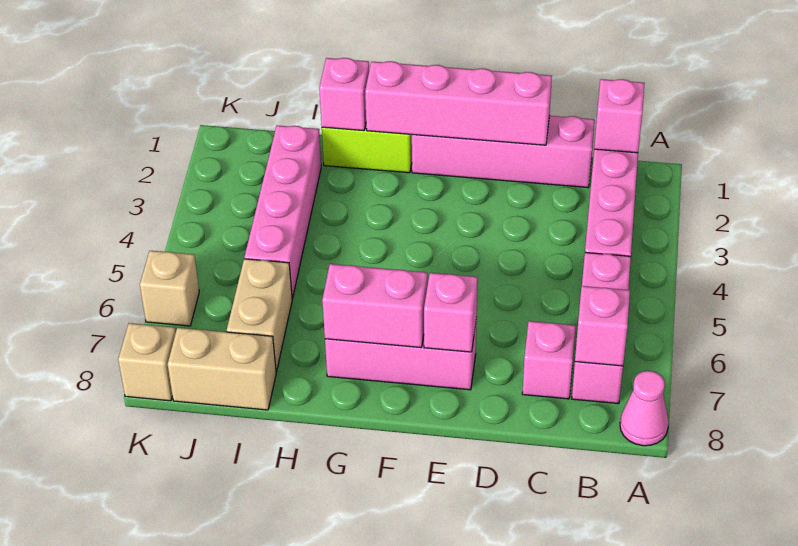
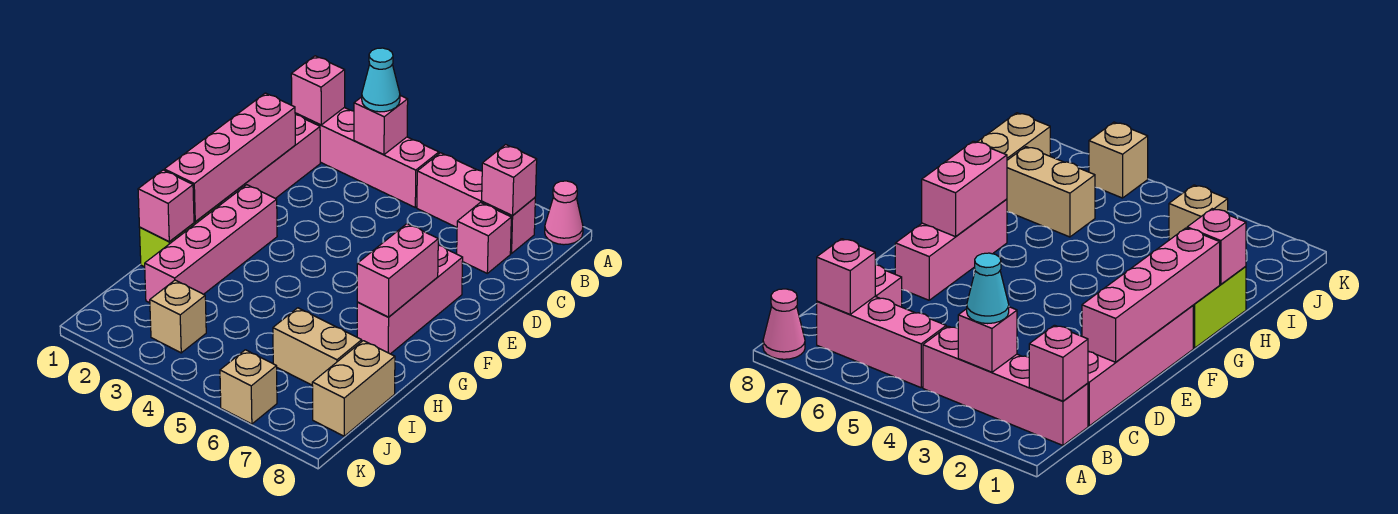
none -> cyan 1x1 cone [362,48,400,112]
pink 1x1 brick [424,273,478,352] -> pink 1x1 brick moved to [354,96,408,155]
pink 1x4 brick [244,126,321,298] -> pink 1x4 brick turned to [145,185,277,303]
tan 1x1 brick [118,323,176,401] -> tan 1x1 brick moved to [150,280,206,353]

